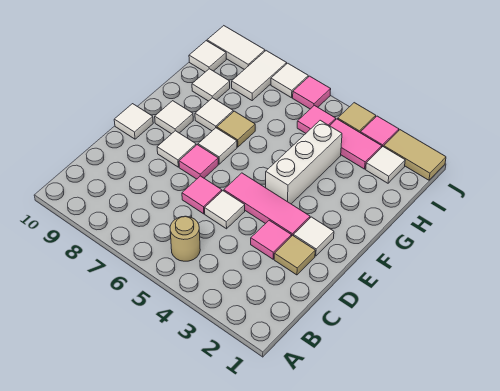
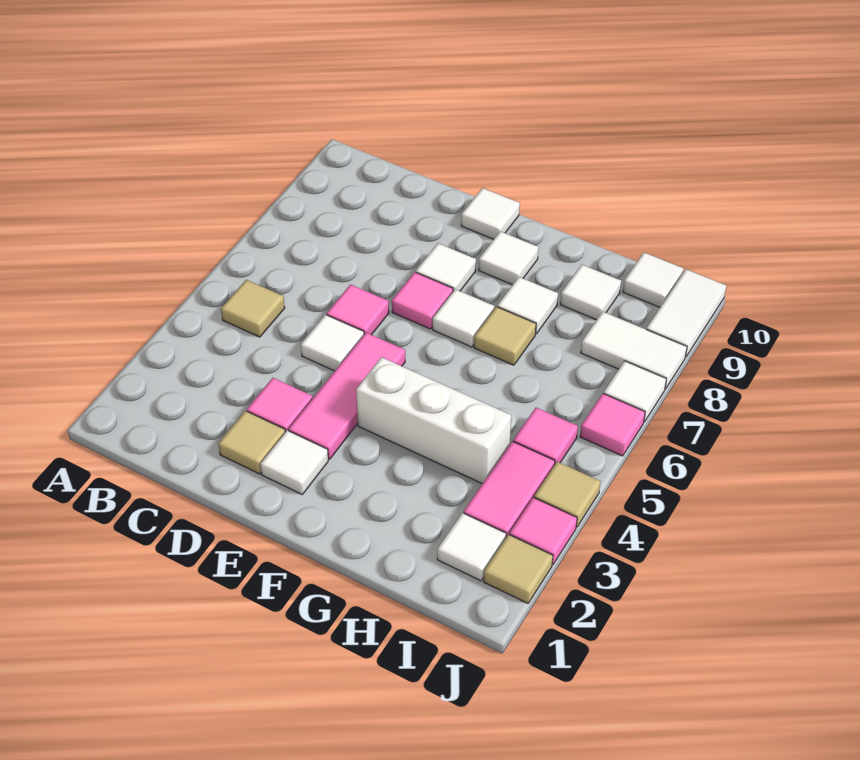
tan 1x1 round brick [170,216,200,261] -> tan 1x1 tile [221,280,285,337]
tan 1x2 tile [384,130,446,180] -> tan 1x1 tile [484,535,553,603]

